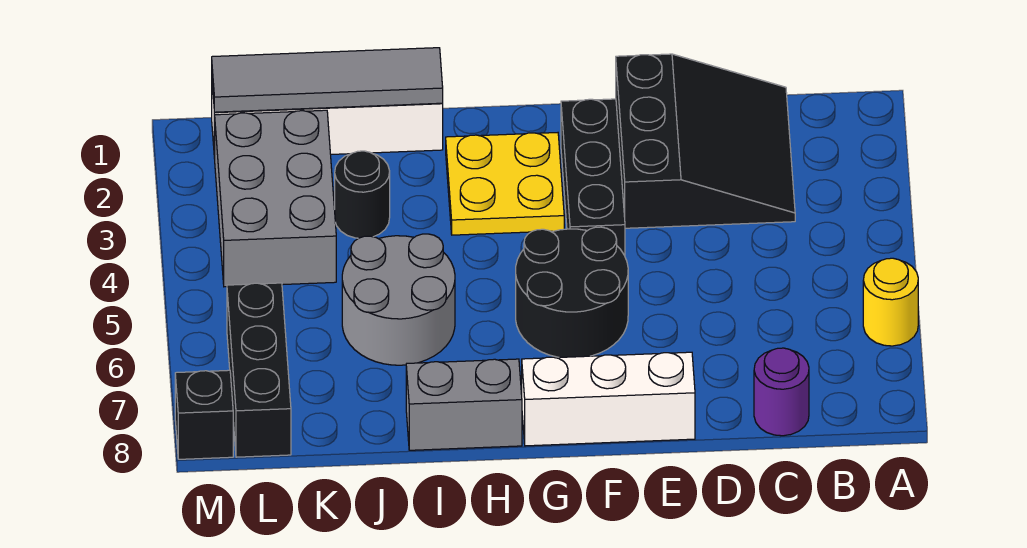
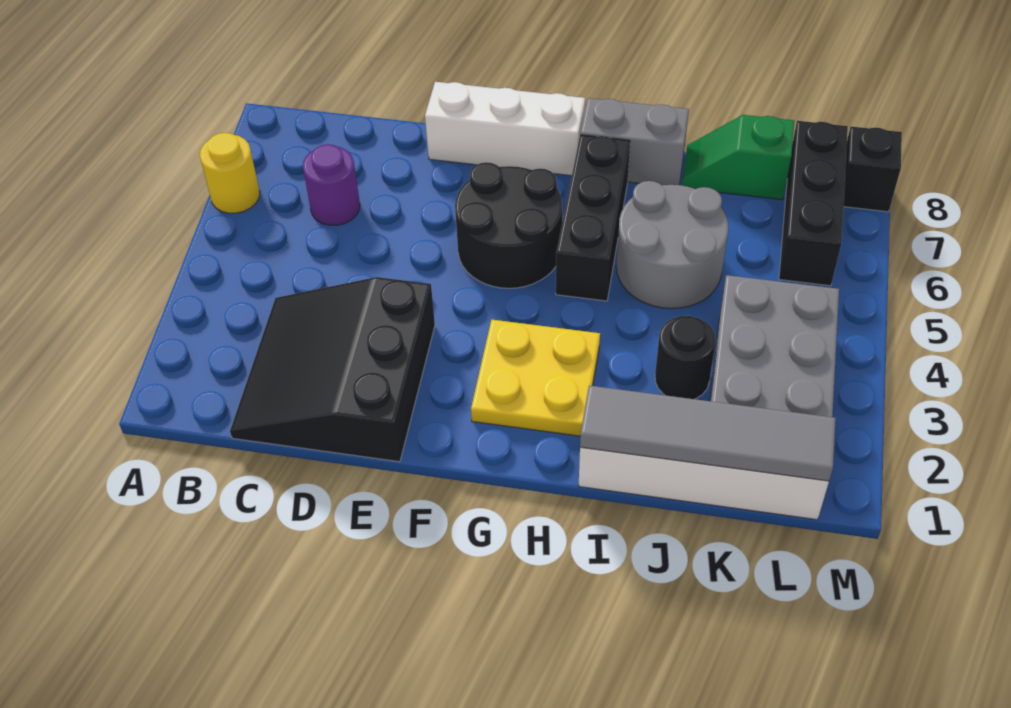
purple 1x1 round brick [754,348,809,436] -> purple 1x1 round brick moved to [303,144,360,225]
black 1x3 brick [561,99,625,256] -> black 1x3 brick moved to [556,135,630,301]
none -> green 1x2 slope [682,115,794,200]

